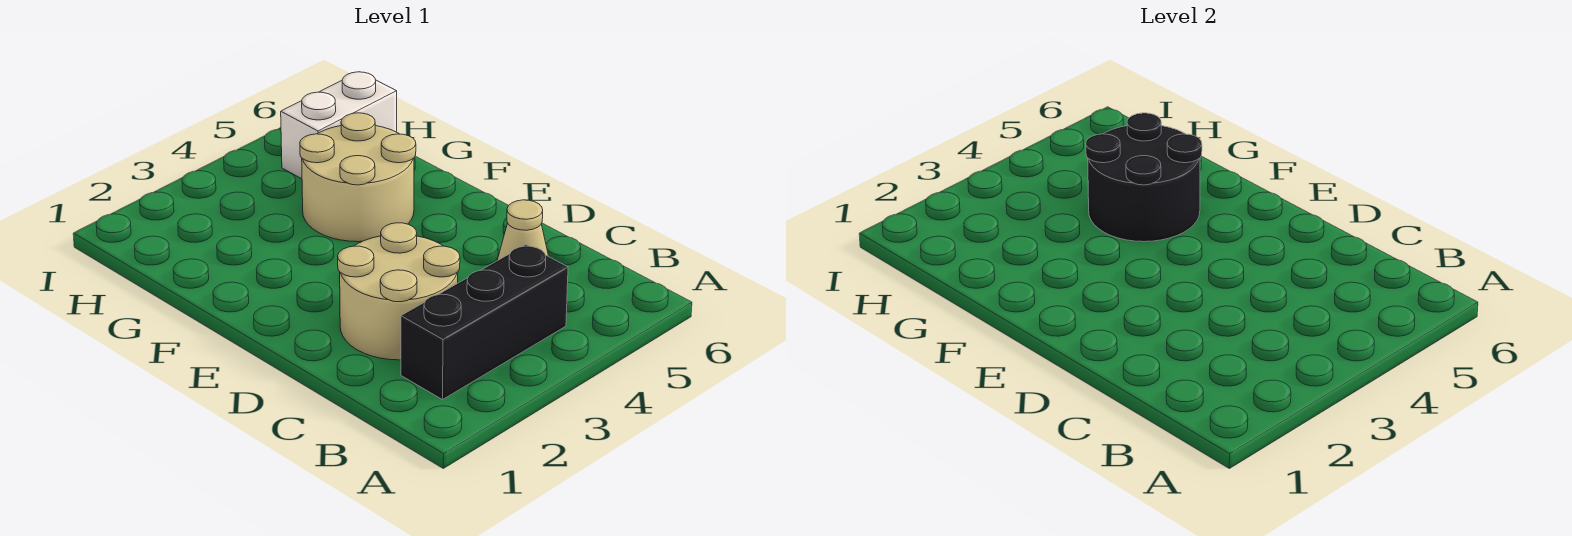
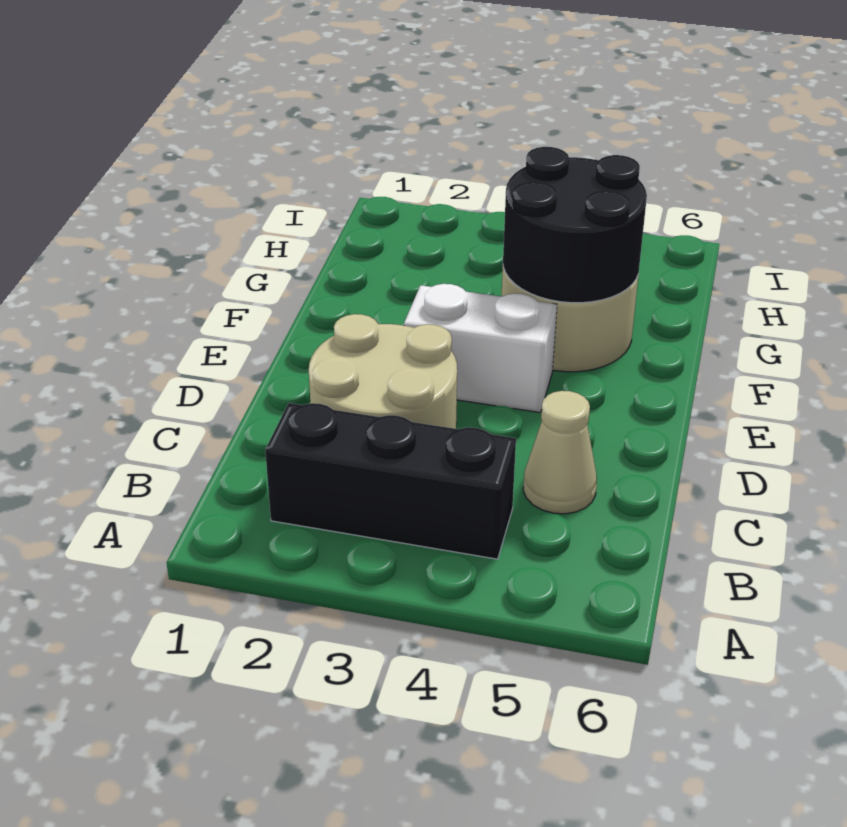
white 1x2 brick [281,72,397,179] -> white 1x2 brick moved to [404,284,557,412]

